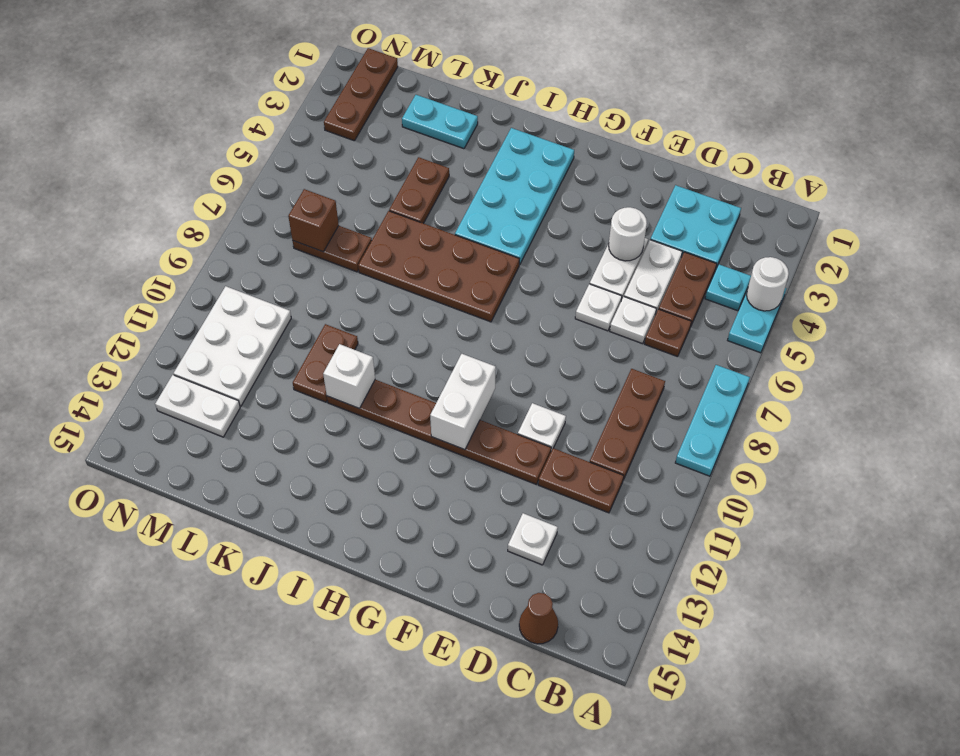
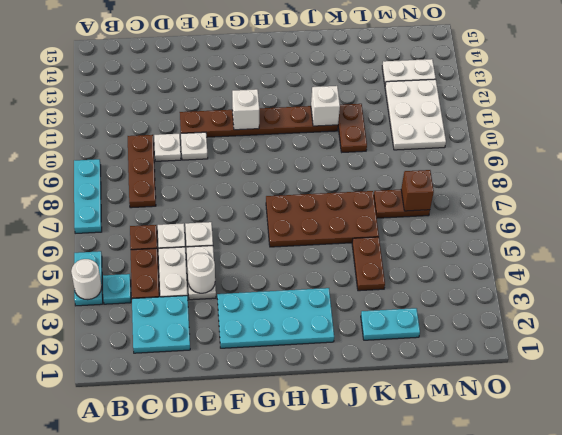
brown 1x2 plate [538,448,624,513] -> none
brown 1x1 cone [519,593,558,644] -> none
white 1x1 plate [508,513,558,565] -> white 1x1 plate moved to [154,134,181,161]
white 1x2 brick [430,354,496,450] -> white 1x1 brick [232,89,259,130]
cyan 2x4 plate [455,128,574,265] -> cyan 2x4 plate turned to [217,288,334,348]
brown 1x3 plate [324,48,398,141] -> none

